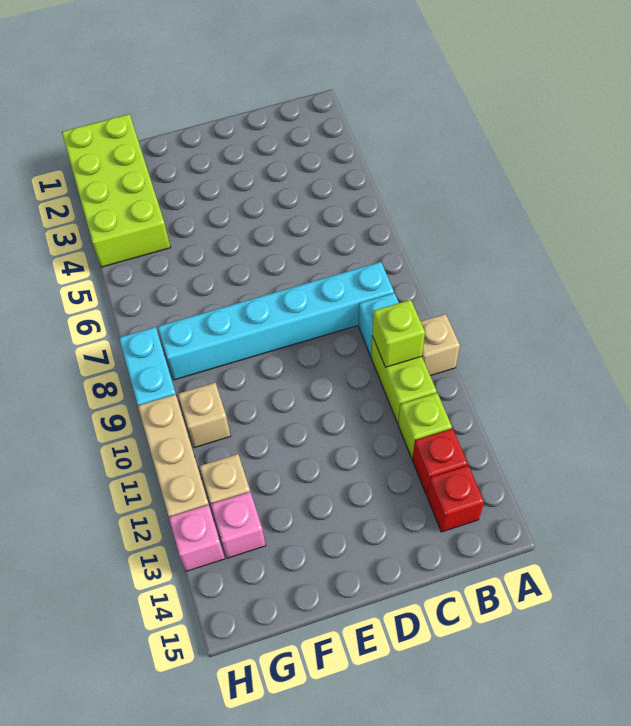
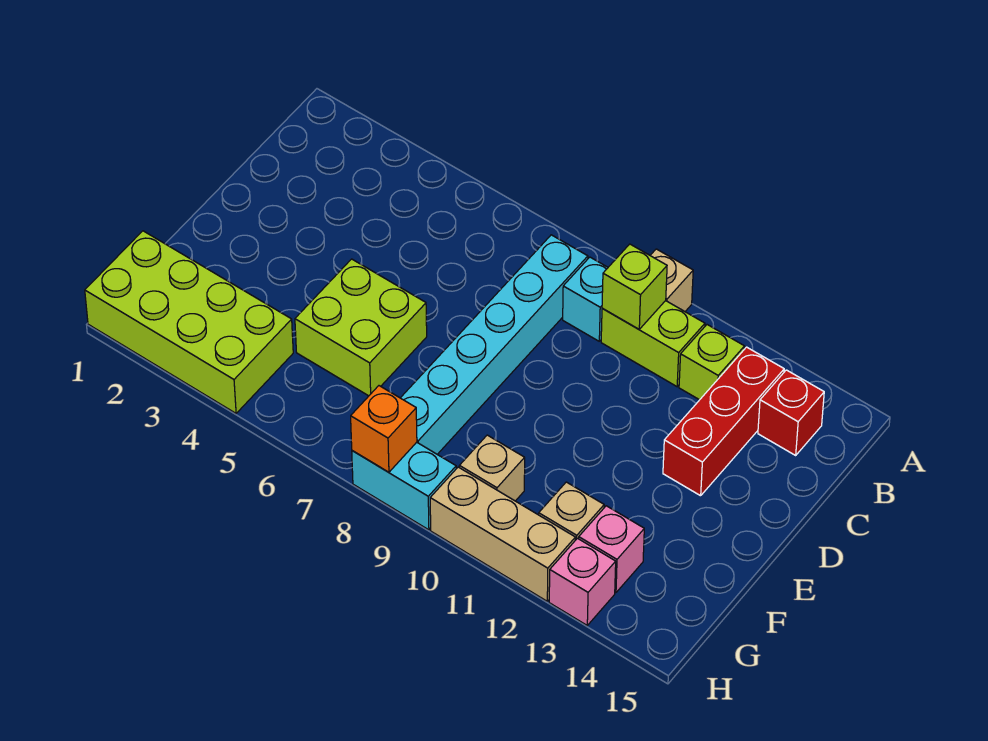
red 1x1 brick [412,429,468,494] -> red 1x3 brick [663,347,784,496]
none -> lime 2x2 brick [295,259,427,396]
none -> orange 1x1 brick [351,386,417,472]

